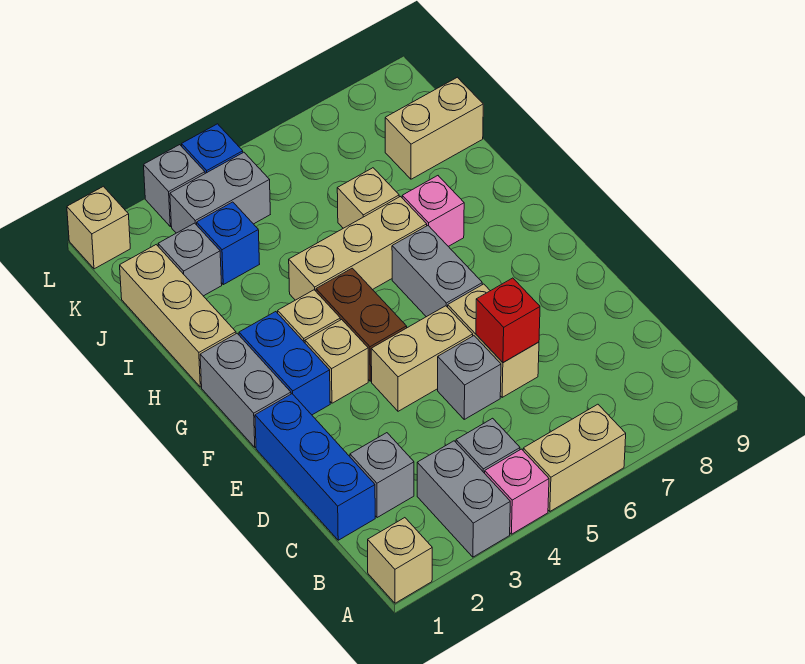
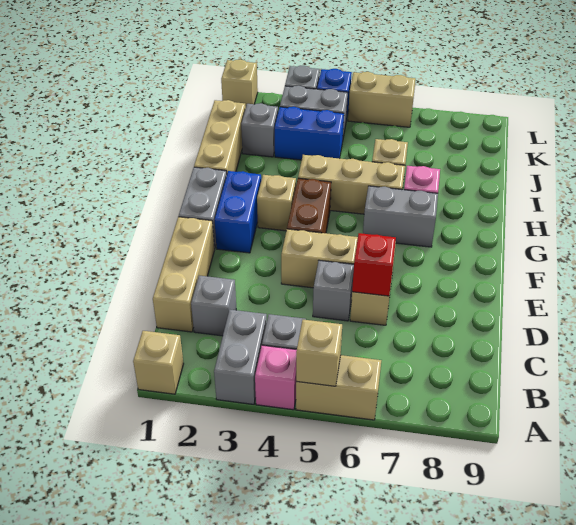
blue 1x3 brick [255,394,375,540] -> tan 1x3 brick [153,217,215,332]
tan 1x1 brick [305,320,368,403] -> tan 1x1 brick moved to [296,320,342,386]
grey 1x2 brick [392,226,482,317] -> grey 1x2 brick turned to [363,186,438,247]
blue 1x1 brick [197,202,259,285] -> blue 1x2 brick [275,107,344,160]
tan 1x2 brick [385,77,483,179] -> tan 1x2 brick moved to [348,72,416,127]

